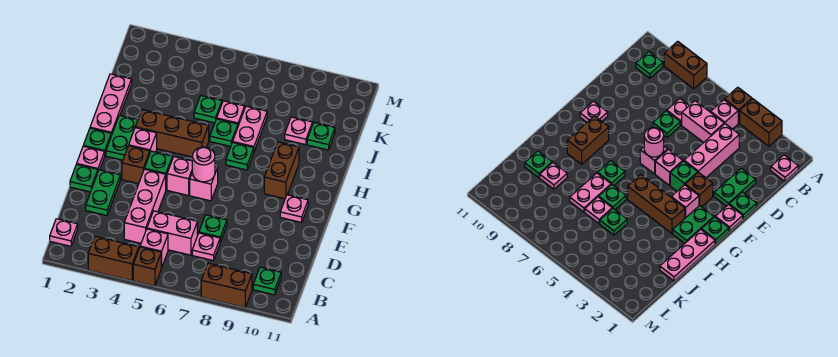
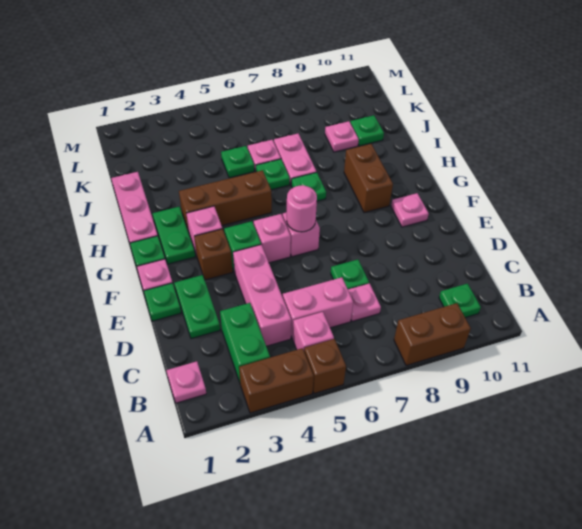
none -> green 1x2 brick [220,303,270,382]

